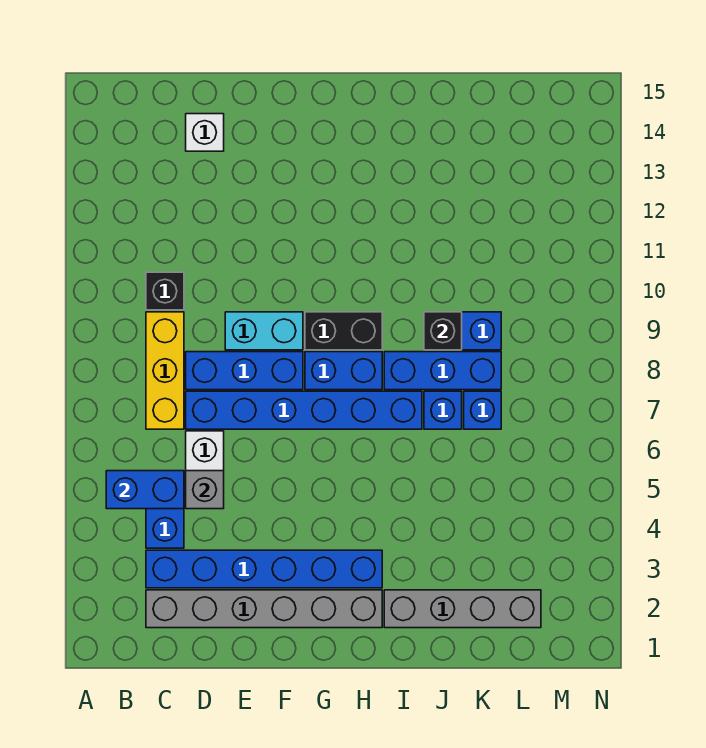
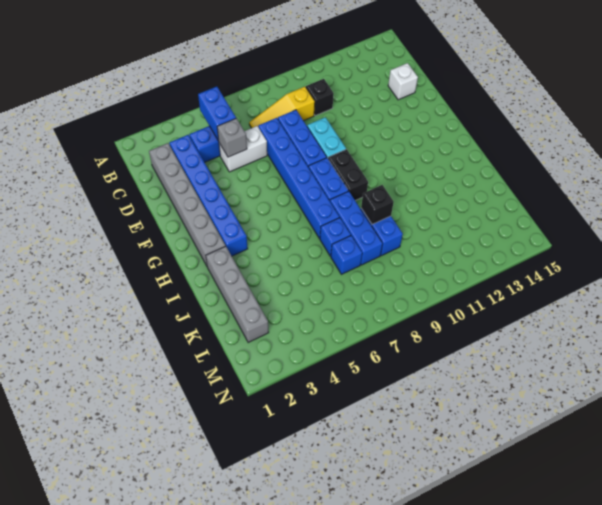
yellow 1x3 brick [146,312,184,429] -> yellow 1x3 slope [249,87,315,128]

